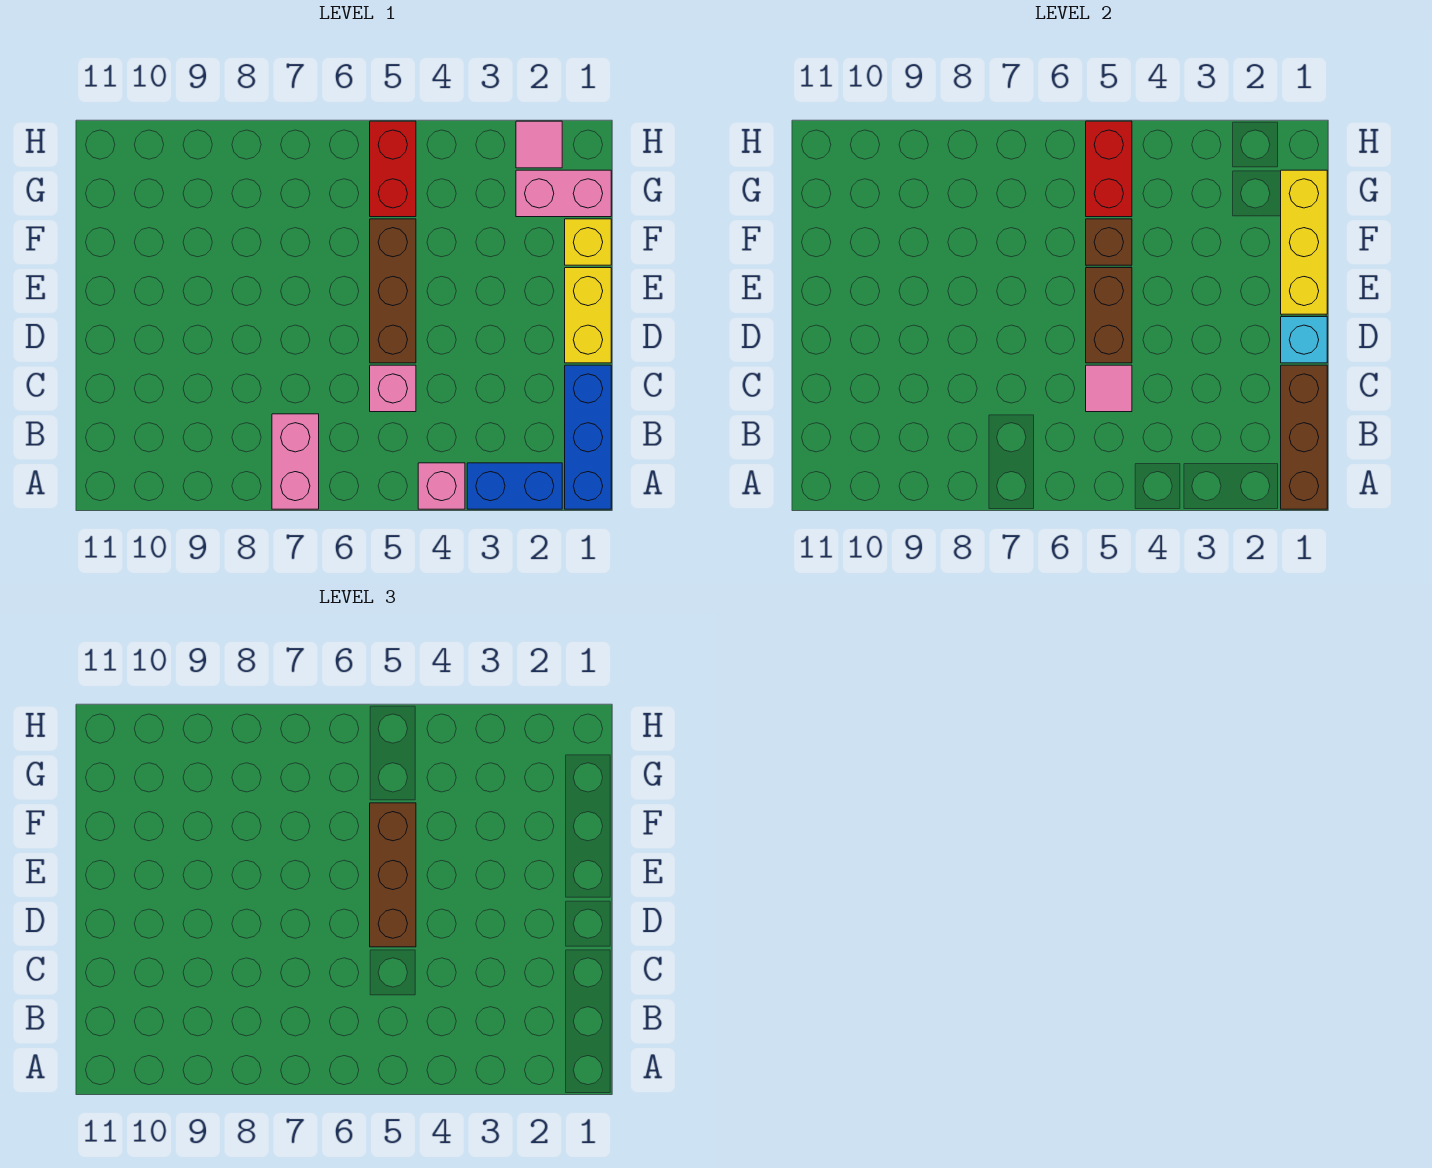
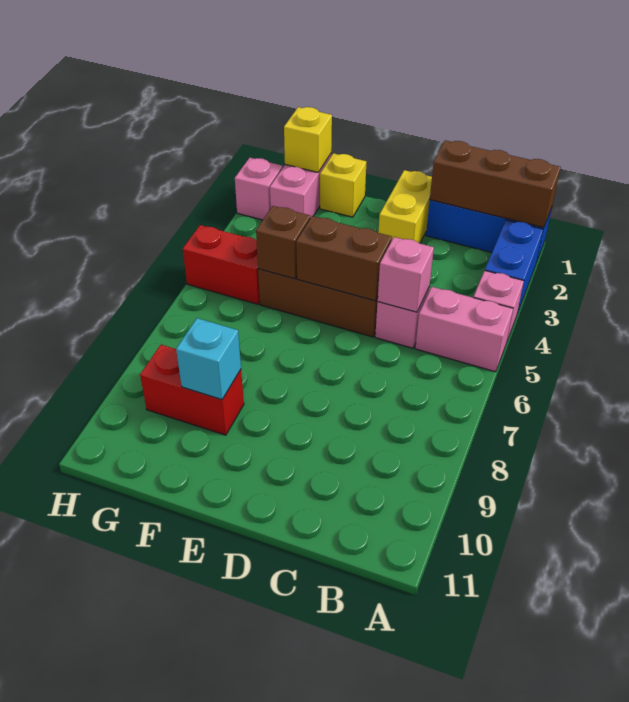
pink 1x2 brick [272,414,319,509] -> pink 1x2 brick moved to [415,287,513,372]
pink 1x1 tile [1086,365,1132,412] -> pink 1x1 brick [378,237,434,312]
yellow 1x2 brick [565,268,611,363] -> yellow 1x2 brick turned to [378,170,432,243]
cyan 1x1 brick [1281,317,1327,363] -> cyan 1x1 brick moved to [176,318,241,399]
brown 1x3 brick [370,803,416,947] -> none
yellow 1x3 brick [1281,170,1327,314] -> yellow 1x1 brick [284,107,332,172]
red 1x2 brick [1086,121,1132,217] -> red 1x2 brick moved to [140,345,244,435]
pink 1x1 tile [516,121,562,168] -> pink 1x1 brick [235,158,283,220]

